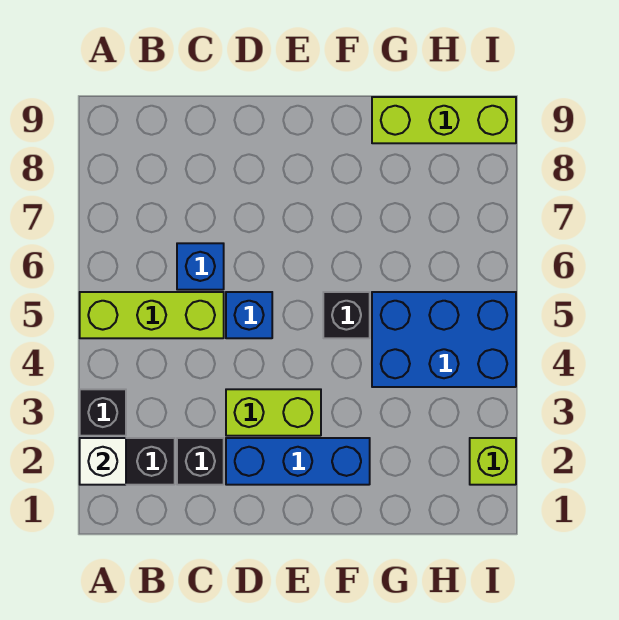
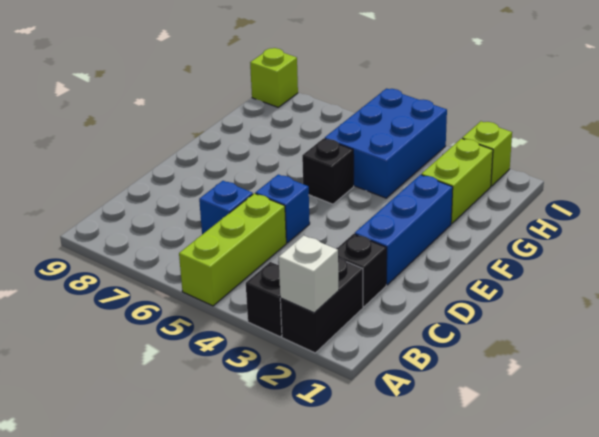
lime 1x2 brick [226,389,321,436] -> lime 1x2 brick moved to [421,139,493,224]
lime 1x3 brick [372,97,516,143] -> lime 1x1 brick [250,48,298,107]

